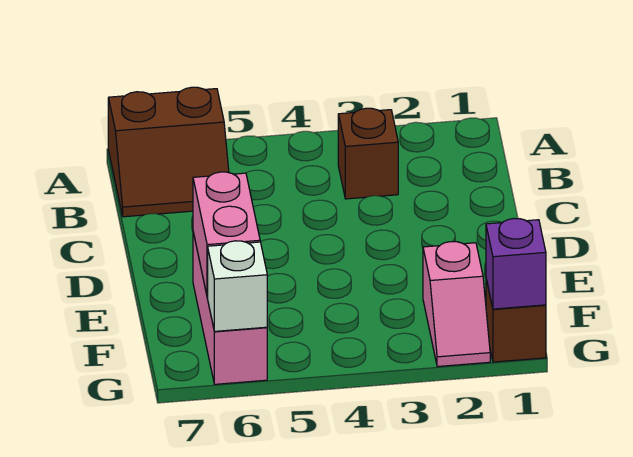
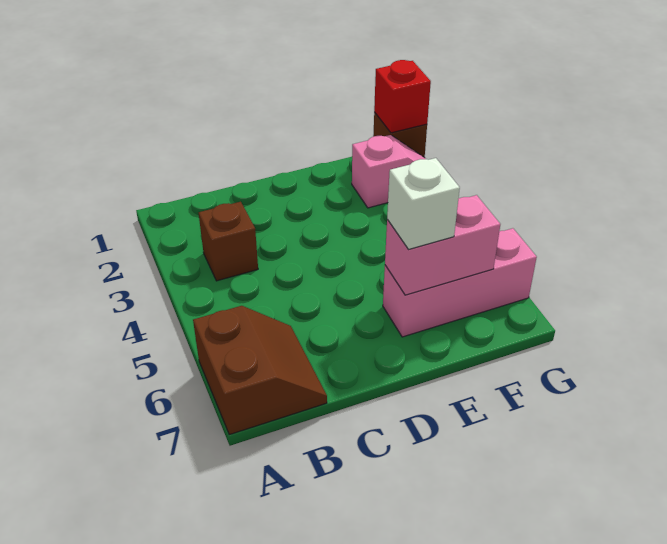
purple 1x1 brick [486,219,546,309] -> red 1x1 brick [374,60,431,133]
white 1x1 brick [208,241,267,331] -> white 1x1 brick moved to [387,158,460,250]

